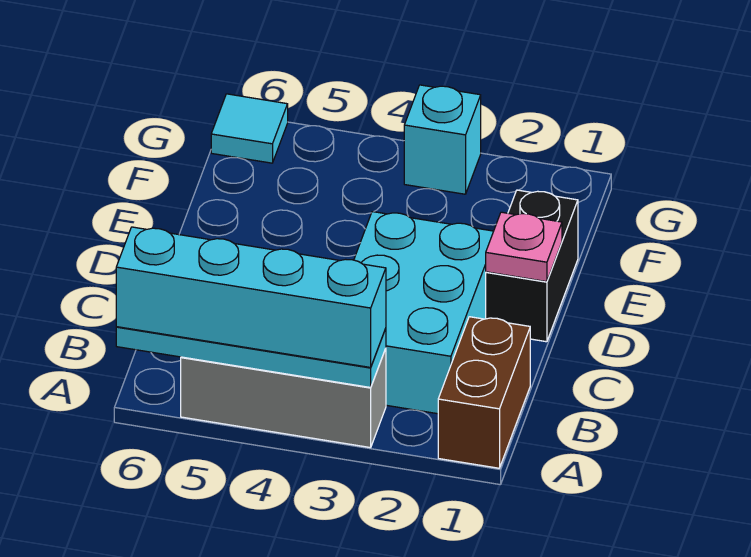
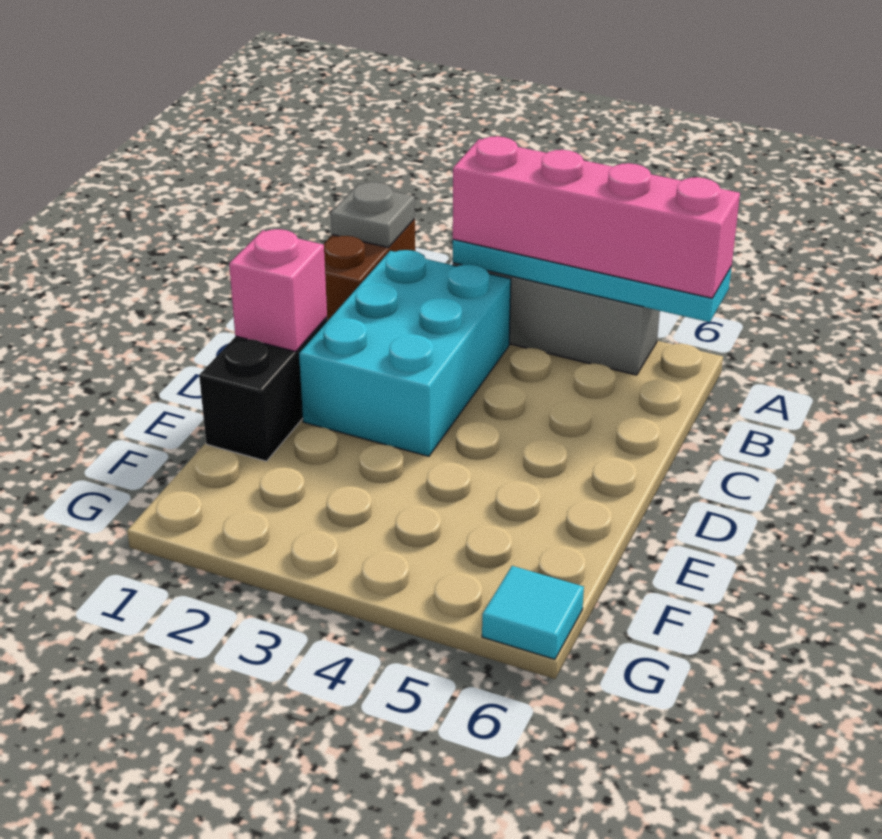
none -> grey 1x1 plate [331,182,415,248]
cyan 1x4 brick [116,227,386,367] -> pink 1x4 brick [453,136,740,298]
pink 1x1 plate [486,212,562,282] -> pink 1x1 brick [229,229,327,352]
cyan 1x1 brick [404,85,481,194] -> none

